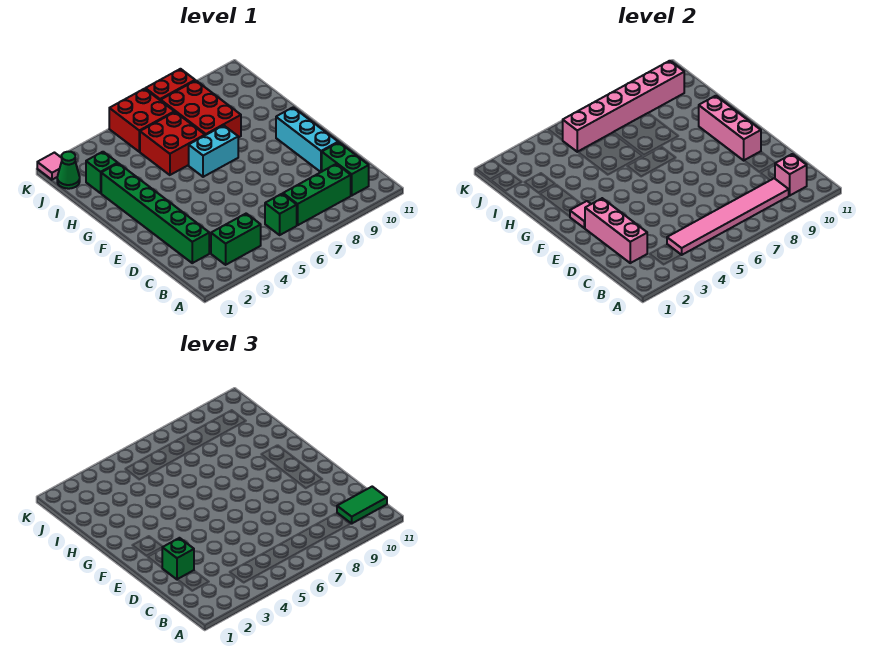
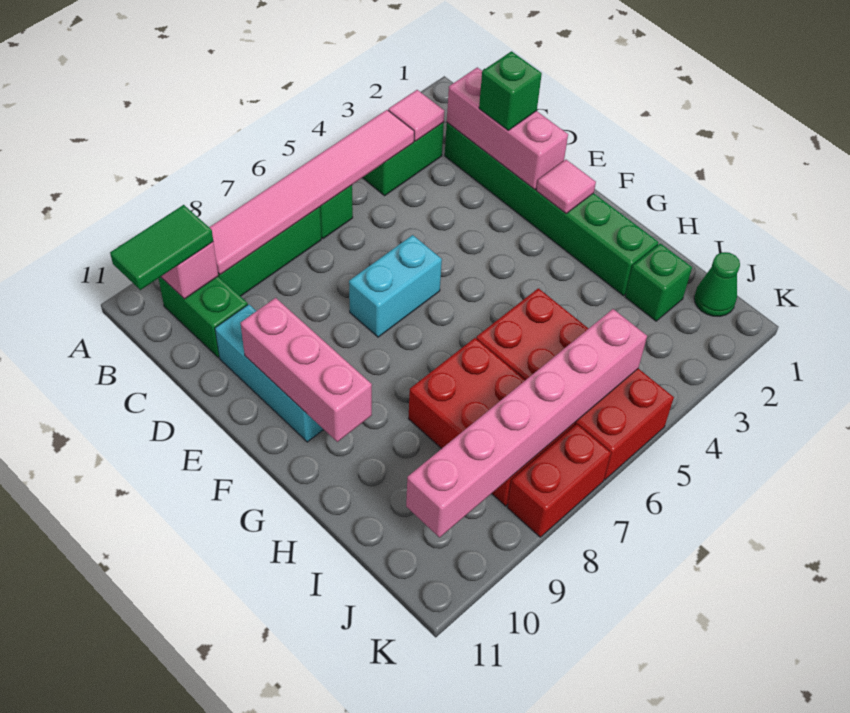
cyan 1x2 brick [189,125,238,177] -> cyan 1x2 brick moved to [349,235,442,337]
pink 1x1 tile [37,153,62,180] -> pink 1x1 tile moved to [388,90,444,141]

